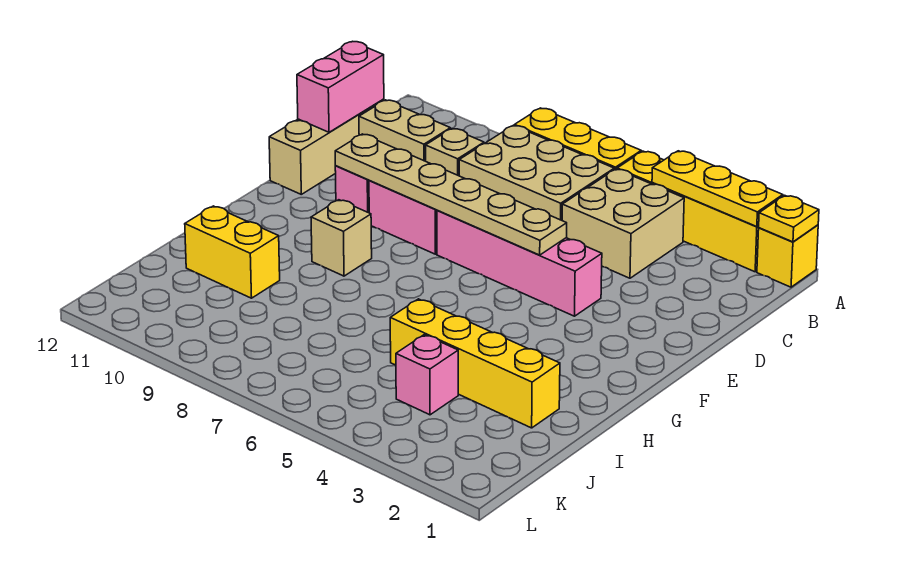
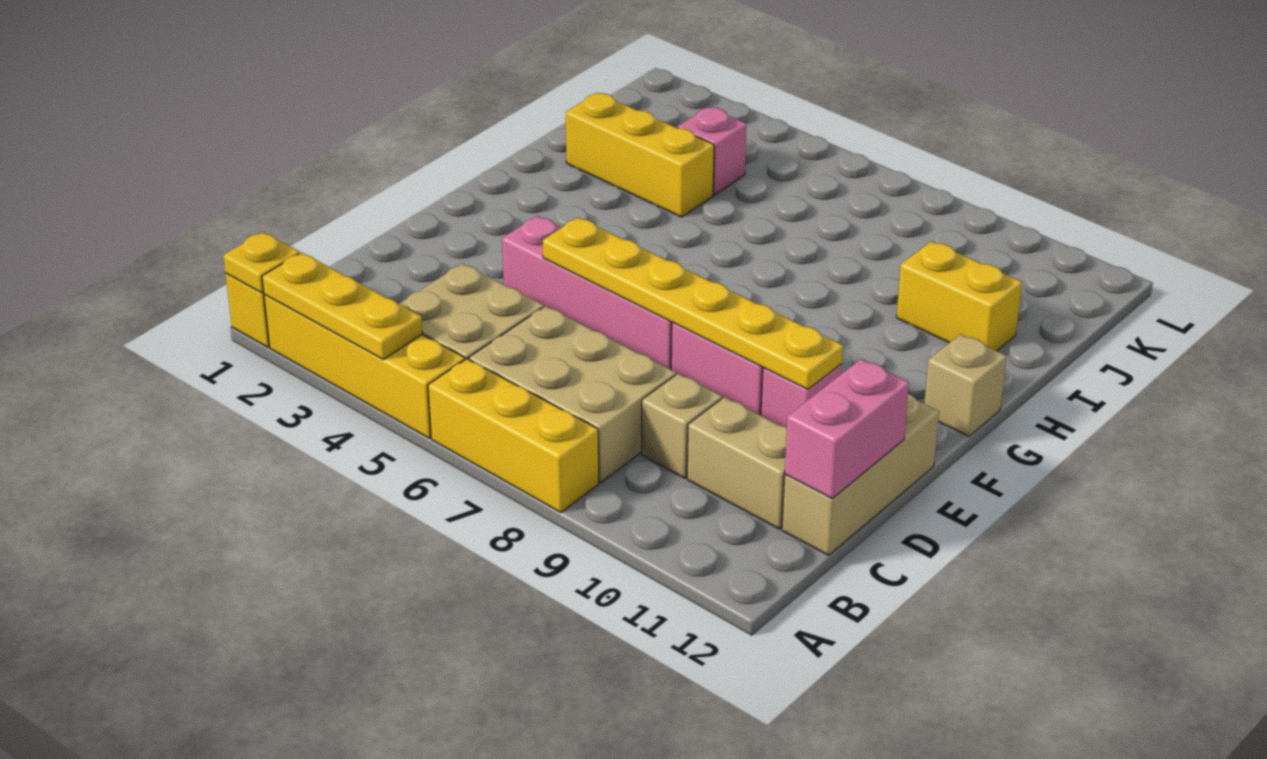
tan 1x6 plate [335,134,567,255] -> yellow 1x6 plate [543,217,843,389]
tan 1x1 brick [311,200,372,276] -> tan 1x1 brick moved to [924,334,1006,436]
yellow 1x4 brick [390,299,560,428] -> yellow 1x3 brick [566,93,714,217]

